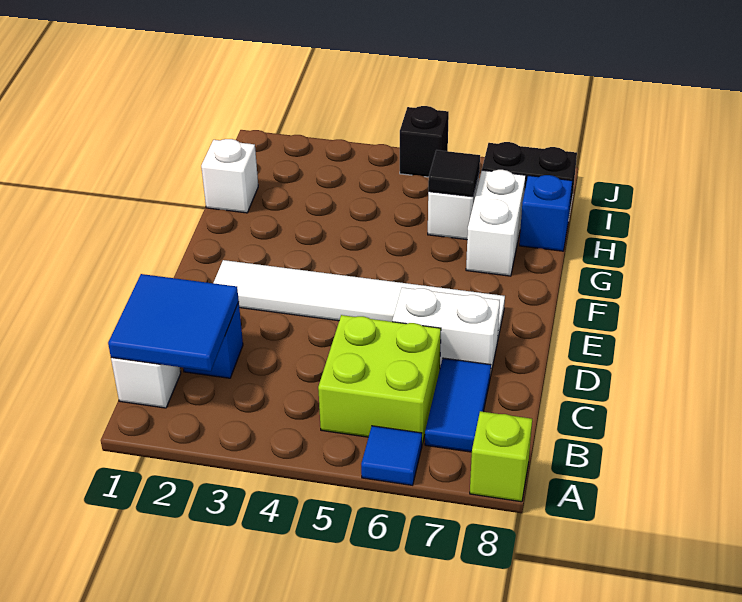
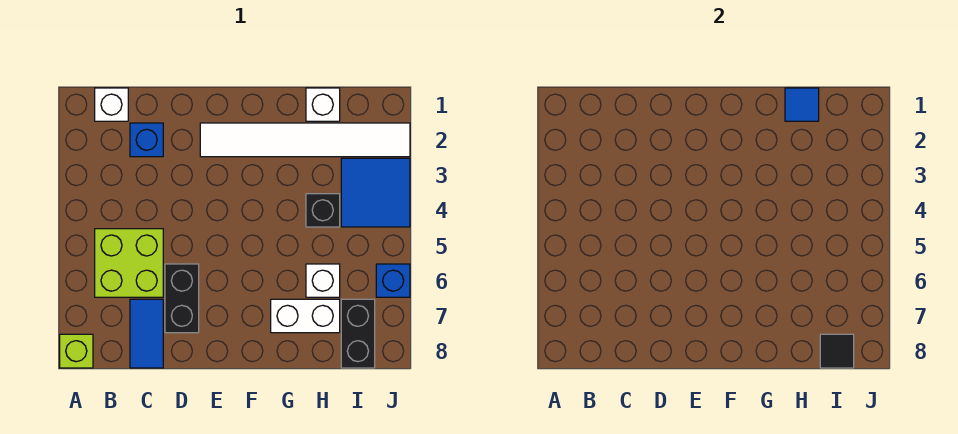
blue 1x1 tile [361,426,422,485] -> blue 1x1 tile moved to [785,88,819,121]
blue 2x2 tile [108,274,239,371] -> blue 2x2 tile moved to [341,158,410,227]
blue 1x2 tile [425,358,491,452] -> blue 1x2 tile turned to [130,299,163,368]
white 1x2 brick [392,287,500,376] -> black 1x2 brick [165,264,199,333]
white 1x6 tile [214,260,505,338] -> white 1x6 tile turned to [200,123,410,157]
black 1x1 tile [428,150,480,197] -> black 1x1 tile moved to [820,334,854,368]
blue 1x1 brick [519,175,572,251] -> blue 1x1 brick moved to [376,264,410,297]
black 1x1 brick [400,106,449,177] -> black 1x1 brick moved to [306,194,340,227]

